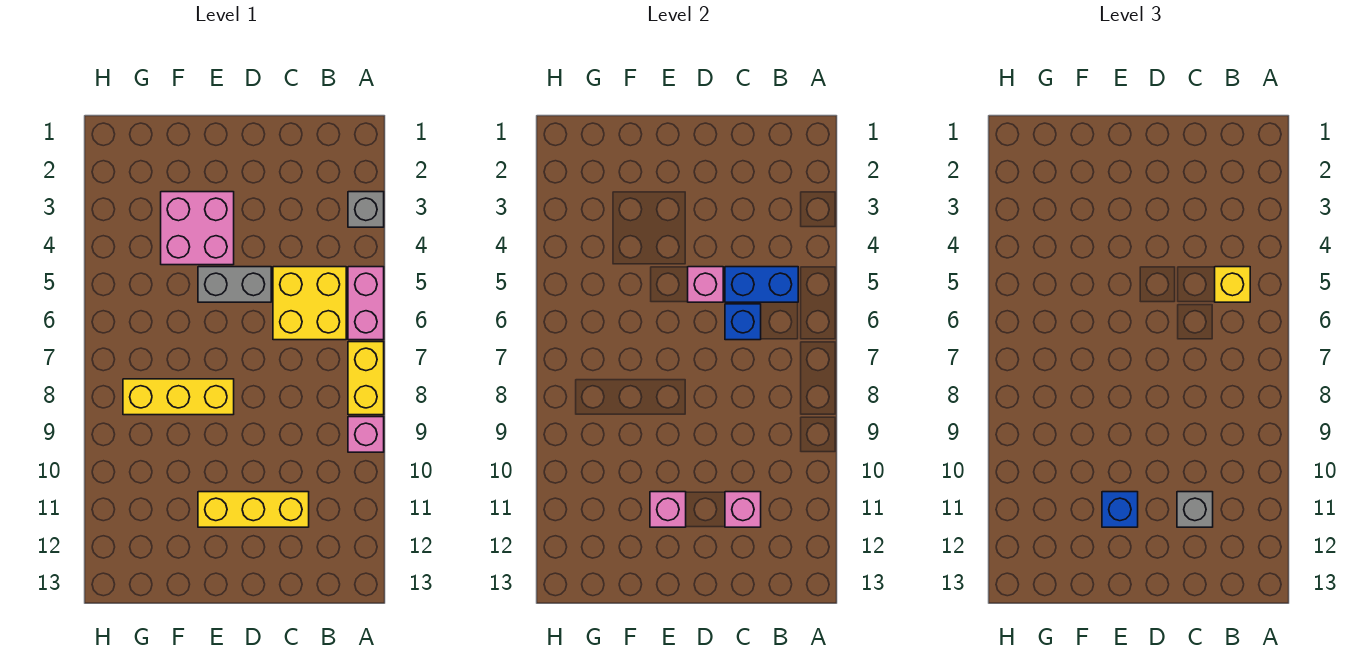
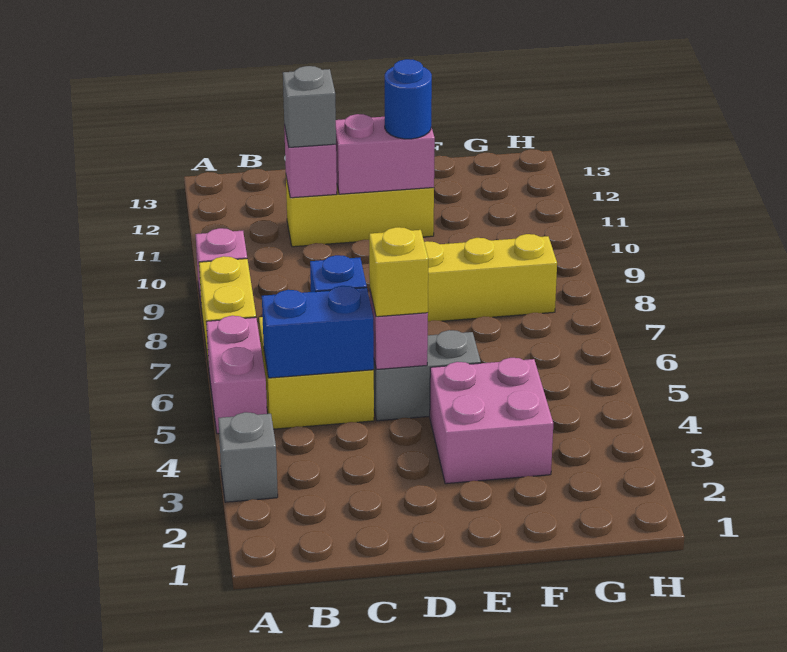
yellow 1x1 brick [1215,267,1250,302] -> yellow 1x1 brick moved to [369,227,428,317]
pink 1x1 brick [650,492,686,527] -> pink 1x2 brick [336,114,435,194]
blue 1x1 brick [1102,492,1138,527] -> blue 1x1 round brick [385,59,432,139]

